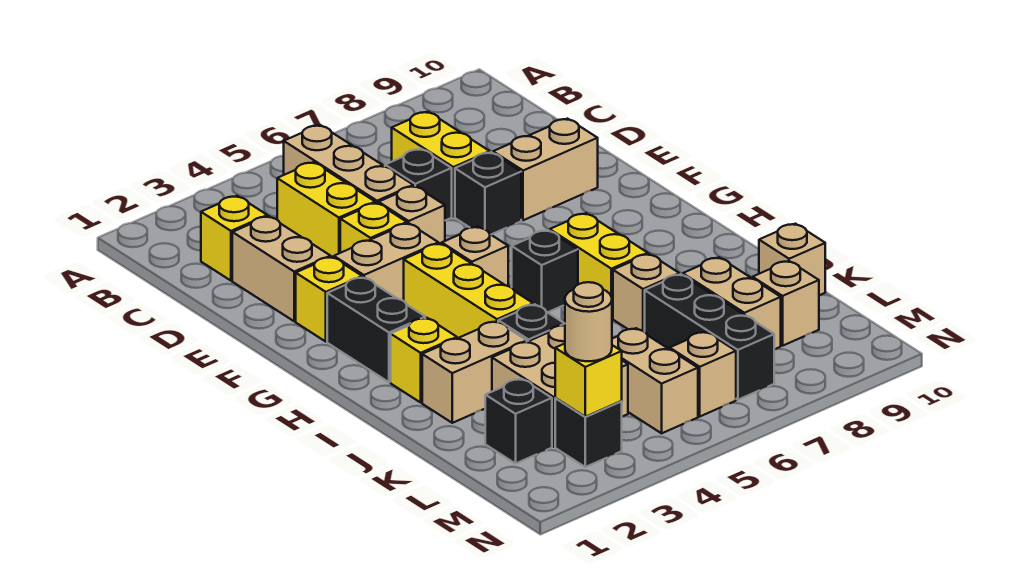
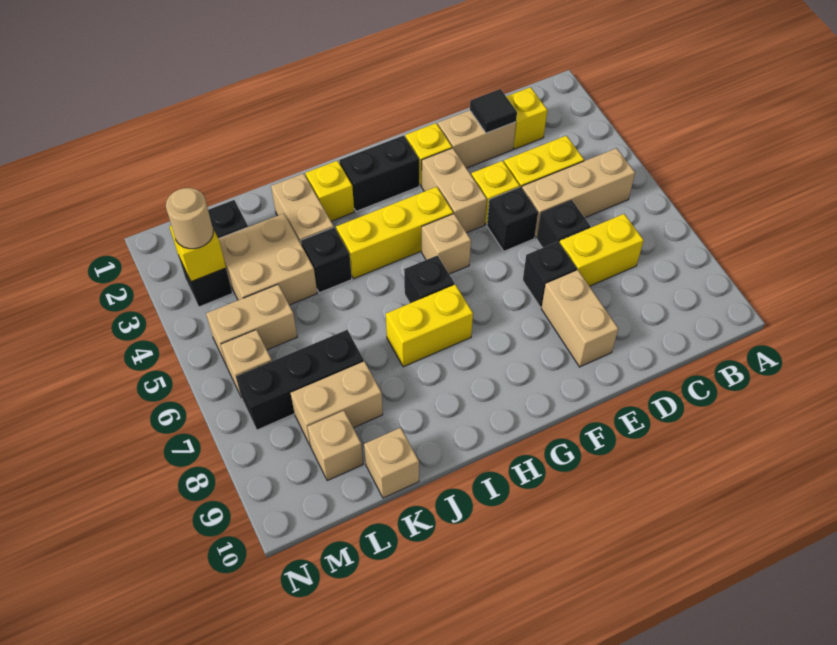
none -> black 1x1 tile [470,89,517,133]
tan 1x1 brick [379,186,445,244] -> black 1x1 brick [487,187,538,251]
tan 1x1 brick [613,254,679,332] -> none

